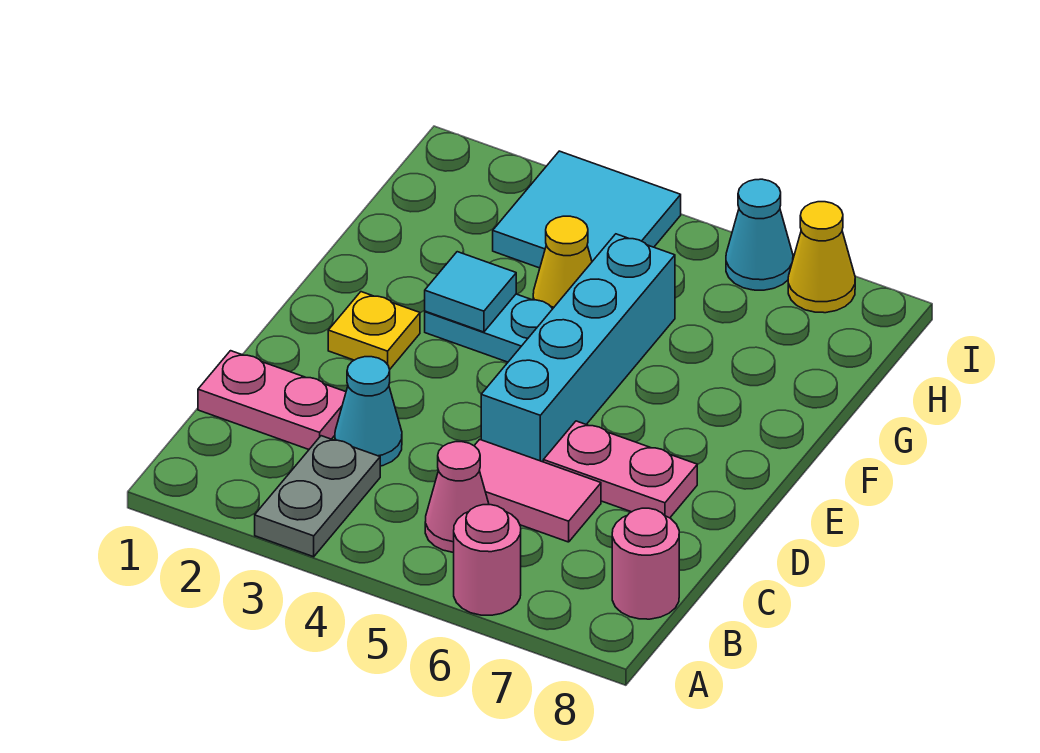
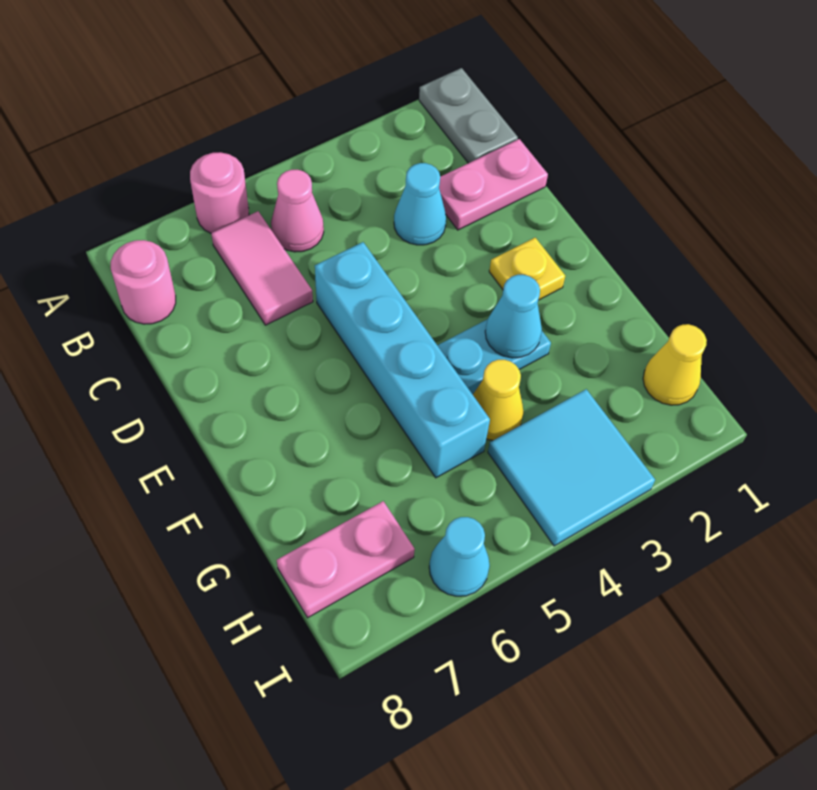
grey 1x2 plate [255,436,380,557] -> grey 1x2 plate moved to [419,68,518,163]
pink 1x2 tile [474,439,601,542] -> pink 1x2 tile turned to [211,211,313,325]
pink 1x2 plate [543,421,697,518] -> pink 1x2 plate moved to [277,501,415,618]
cyan 1x1 tile [425,252,516,332] -> cyan 1x1 cone [485,275,542,358]
yellow 1x1 cone [788,202,855,313] -> yellow 1x1 cone moved to [643,324,707,405]

